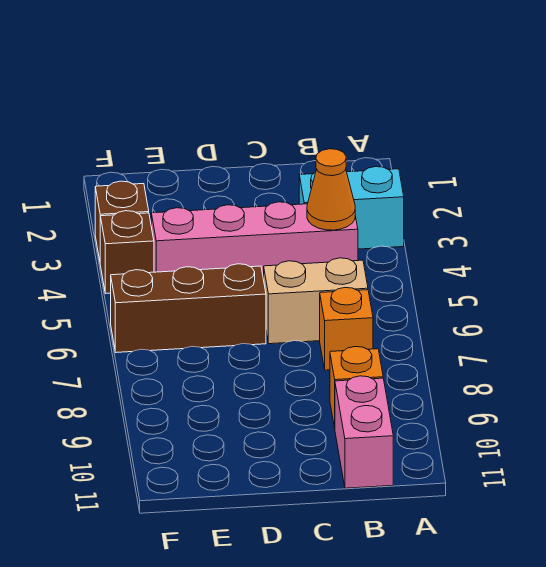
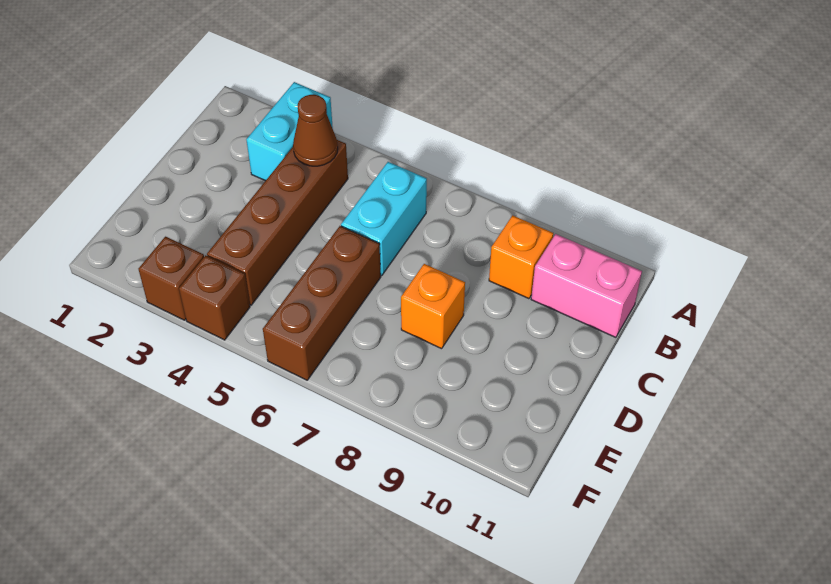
pink 1x4 brick [151,202,358,279] -> brown 1x4 brick [207,140,348,305]
orange 1x1 cone [307,149,355,230] -> brown 1x1 cone [293,95,338,166]
tan 1x2 brick [264,258,368,344] -> cyan 1x2 brick [341,162,427,276]
orange 1x1 brick [320,288,373,370] -> orange 1x1 brick moved to [401,264,465,349]

